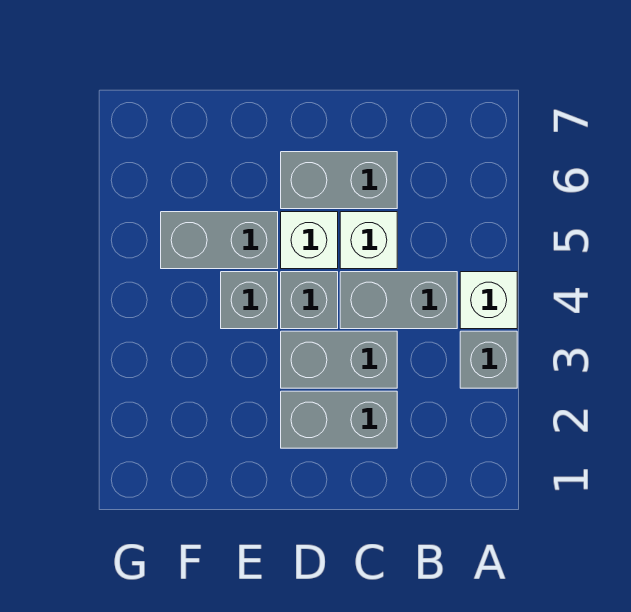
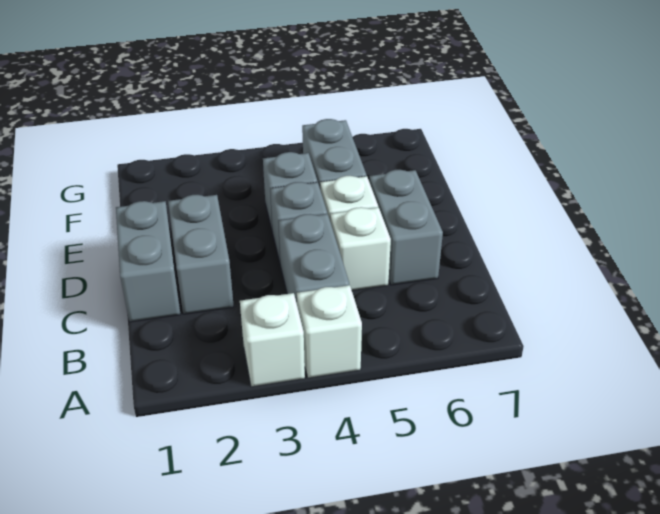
grey 1x1 brick [460,331,517,388] -> white 1x1 brick [240,293,305,387]
grey 1x2 brick [281,331,397,388] -> grey 1x2 brick moved to [116,201,181,322]

